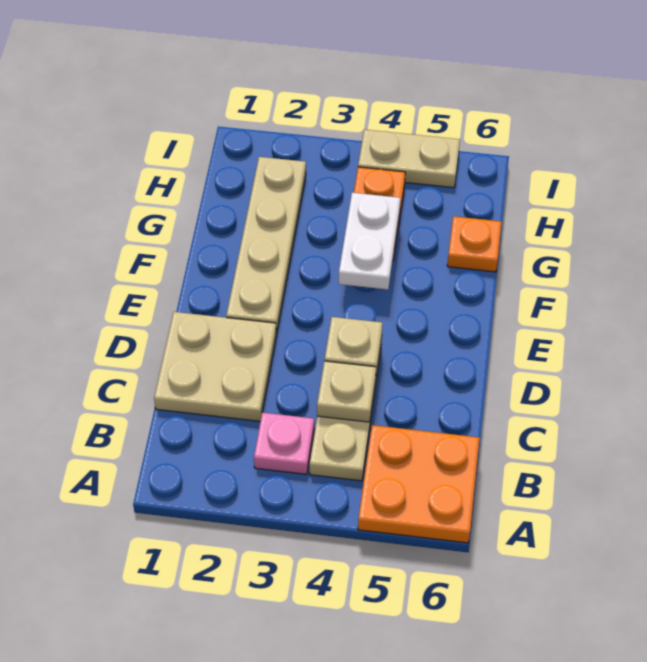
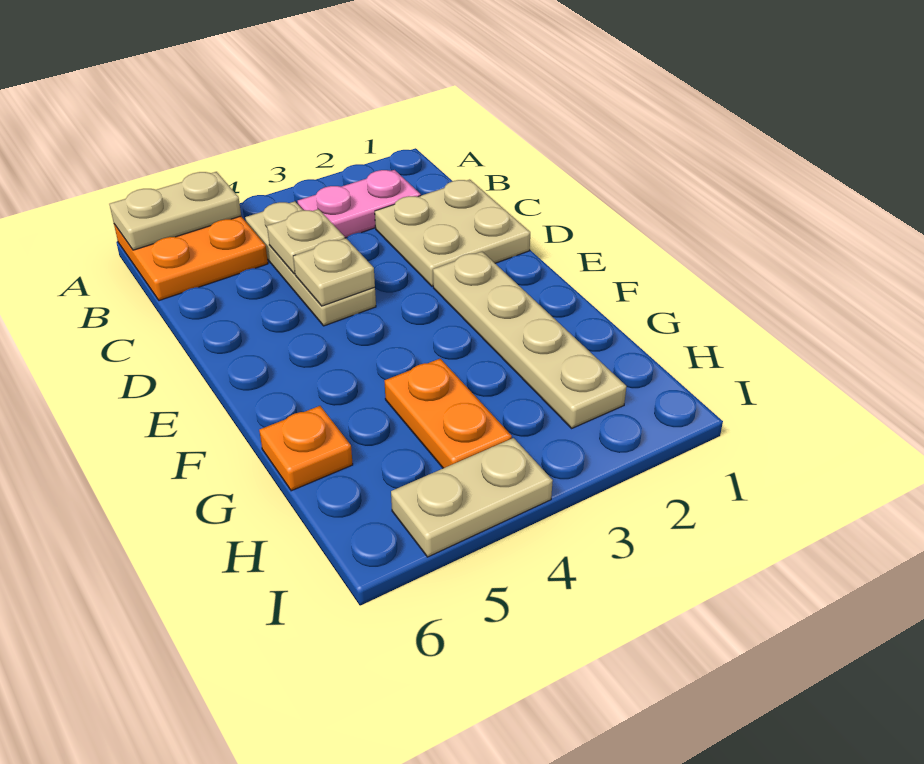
none -> tan 1x2 plate [109,172,241,250]
pink 1x1 plate [254,413,314,474] -> pink 1x2 plate [298,170,421,238]
white 1x2 plate [339,193,400,290] -> none

